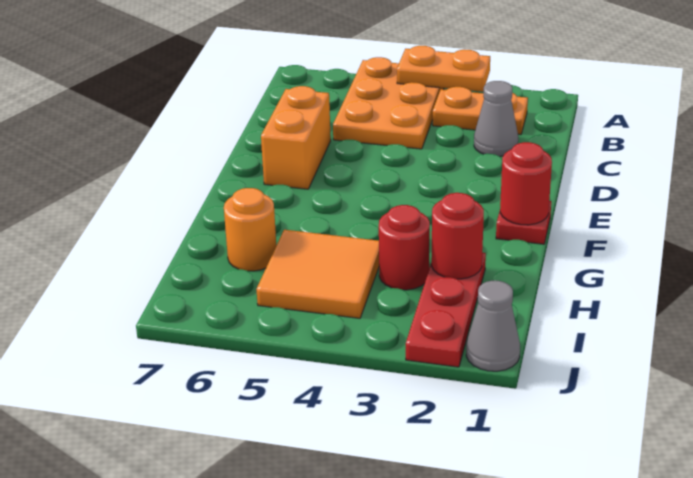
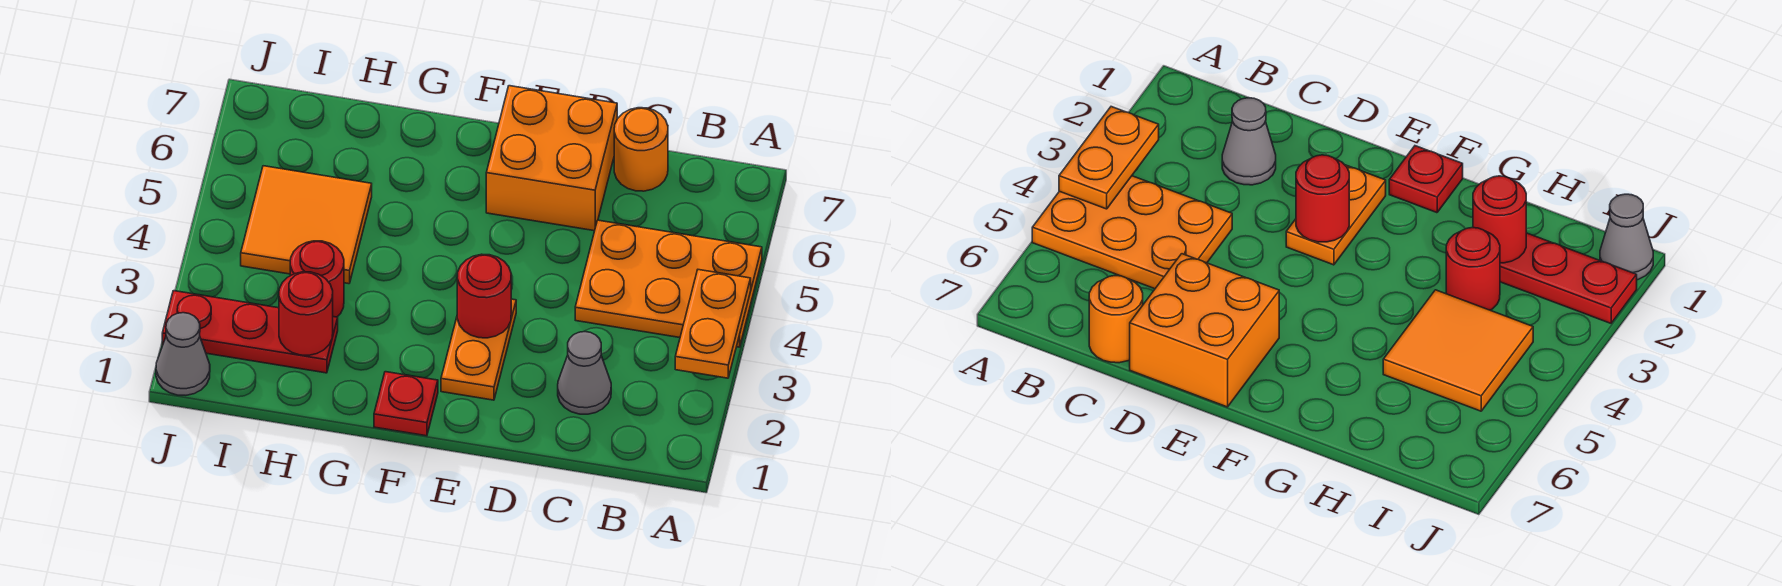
orange 1x2 plate [433,87,528,135] -> orange 1x2 plate moved to [441,299,516,400]
orange 1x2 brick [261,86,331,189] -> orange 2x2 brick [486,86,617,231]
red 1x1 round brick [500,142,552,225] -> red 1x1 round brick moved to [457,254,511,338]
orange 1x1 round brick [224,188,276,271] -> orange 1x1 round brick moved to [614,108,668,191]

